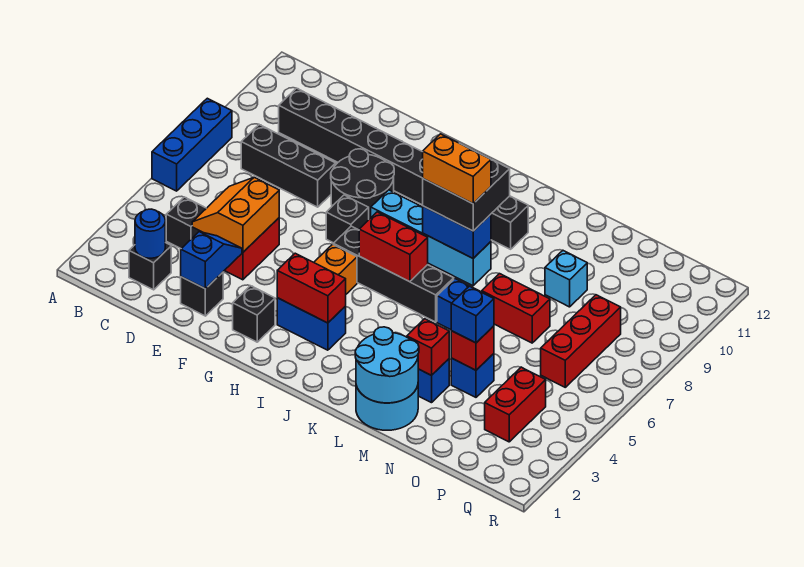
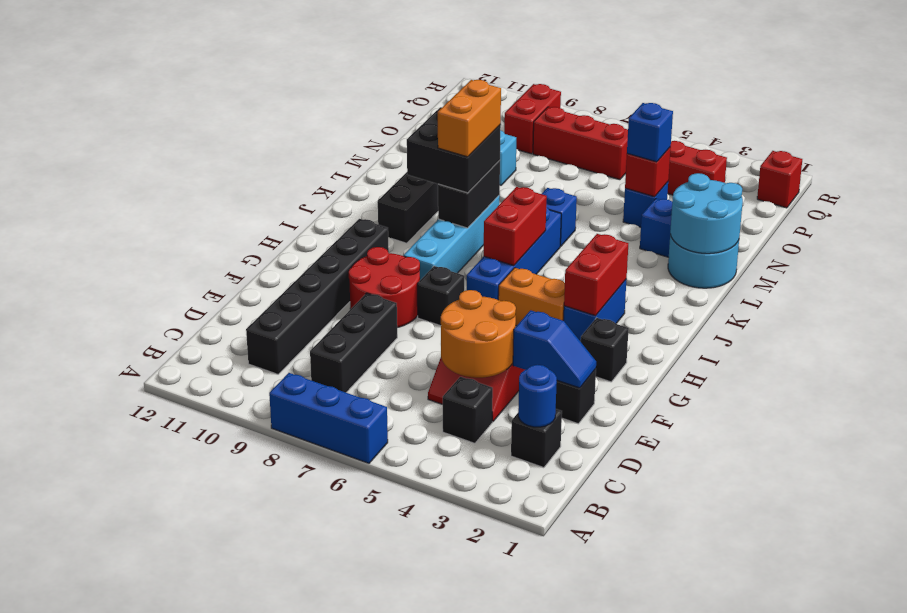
orange 2x2 slope [192,177,279,253] -> orange 2x2 round brick [441,290,516,378]
blue 1x2 slope [181,232,242,289] -> blue 1x2 slope turned to [513,310,596,388]
black 2x2 round brick [331,149,394,219] -> red 2x2 round brick [349,247,420,328]
black 1x4 brick [333,226,454,322] -> blue 1x4 brick [467,207,561,300]
blue 1x2 brick [423,206,491,258] -> black 1x2 brick [438,160,500,228]
red 1x1 brick [407,319,449,375] -> red 1x1 brick moved to [757,151,802,208]
red 1x2 brick [482,274,550,343] -> red 1x2 brick moved to [504,84,561,154]

